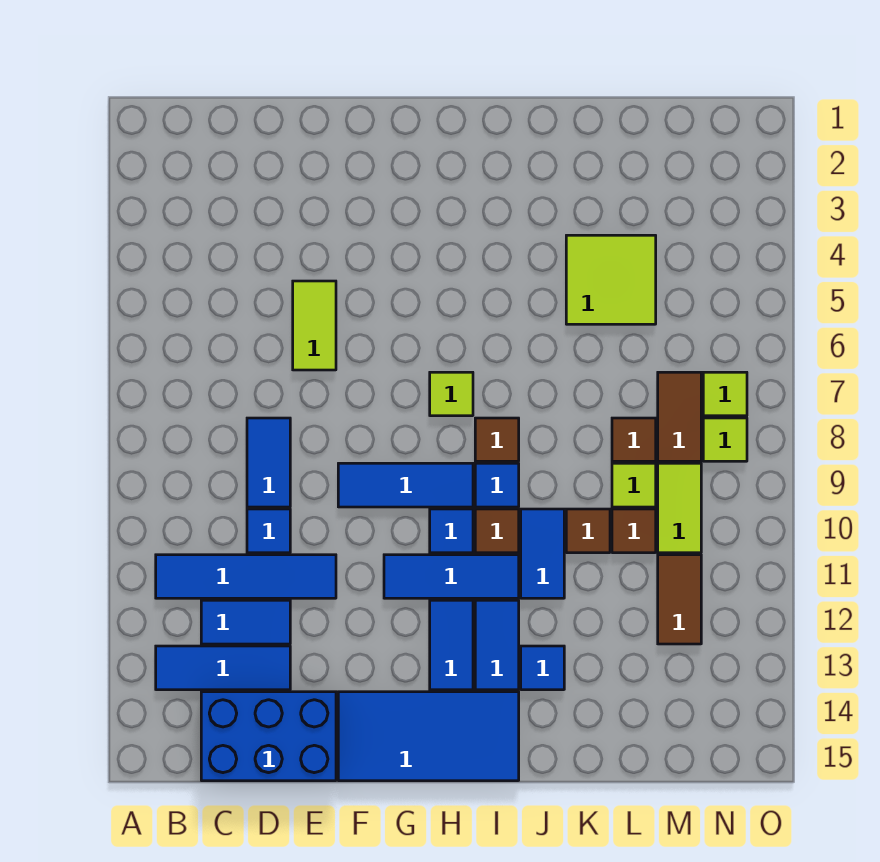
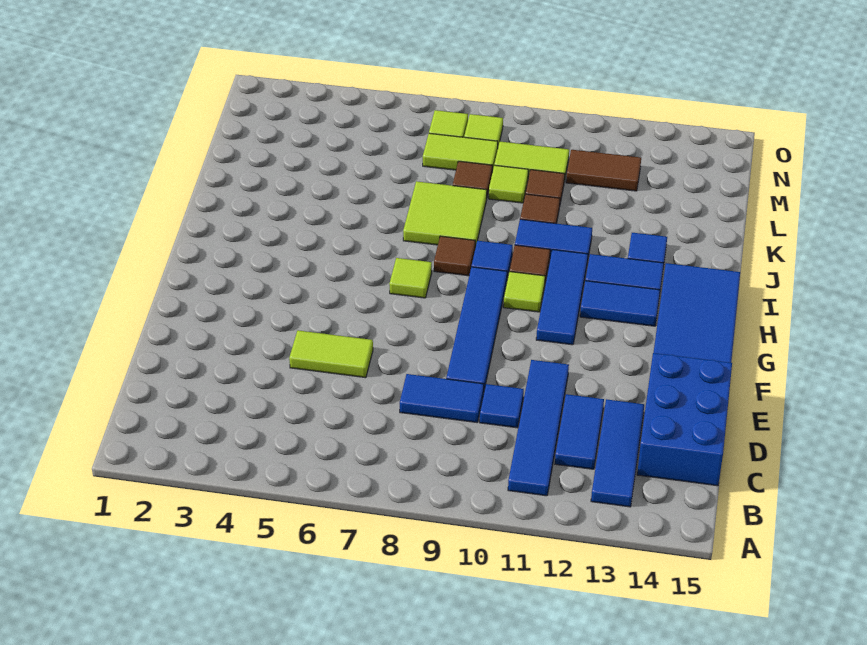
blue 1x3 tile [338,463,473,507] -> blue 1x4 tile [446,267,507,390]
blue 1x1 tile [430,509,473,553] -> lime 1x1 tile [503,272,545,312]
lime 2x2 tile [566,235,656,324] -> lime 2x2 tile moved to [403,181,487,248]
brown 1x2 tile [658,372,701,461] -> lime 1x2 tile [423,133,498,172]

